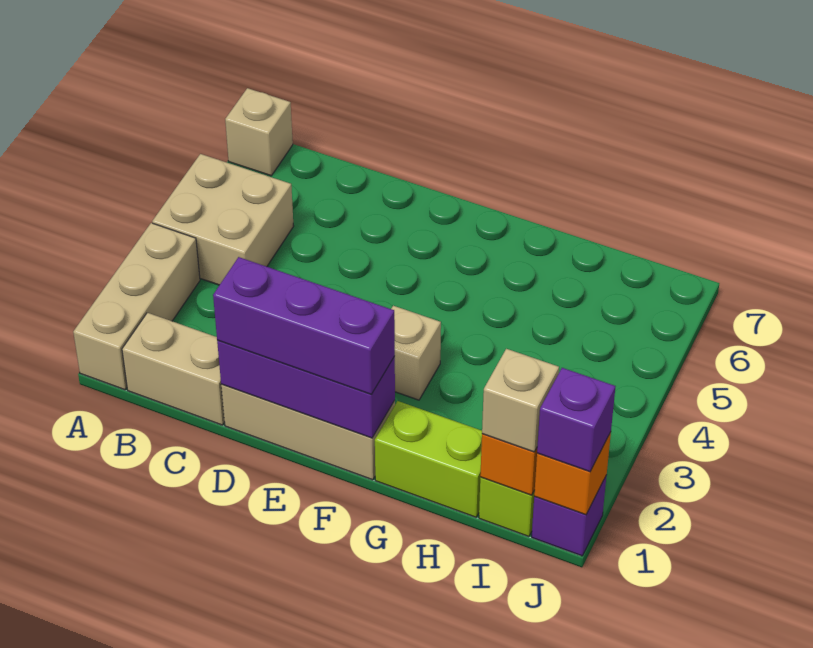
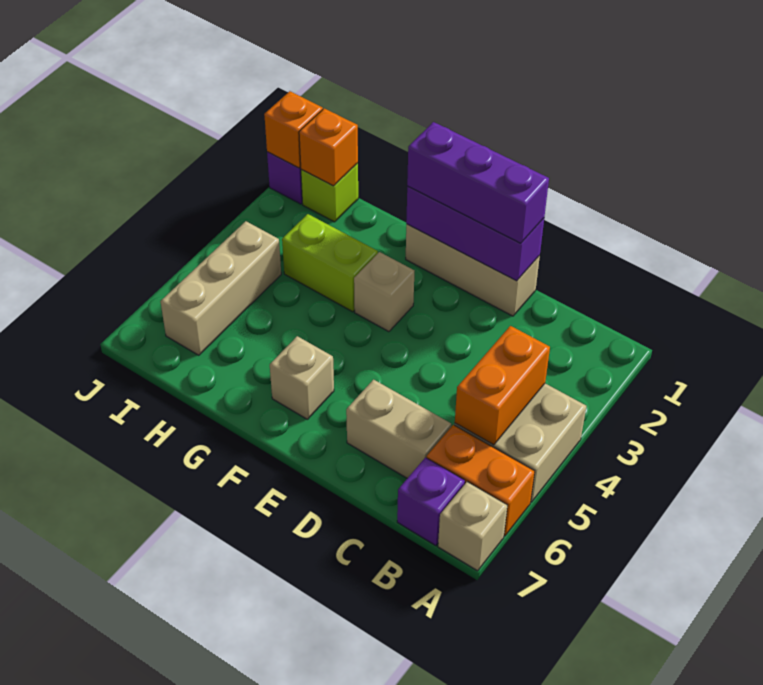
tan 1x3 brick [73,223,200,390] -> tan 1x3 brick moved to [160,221,281,355]
none -> orange 1x2 brick [427,425,535,536]
tan 1x2 brick [122,313,225,425] -> tan 1x2 brick moved to [346,380,451,478]
none -> orange 1x2 brick [455,326,550,445]
lime 1x2 brick [375,401,482,517] -> lime 1x2 brick moved to [282,214,378,312]
tan 1x1 brick [482,349,559,452] -> tan 1x1 brick moved to [270,336,334,419]
purple 1x1 brick [537,368,615,472] -> purple 1x1 brick moved to [397,458,465,545]

